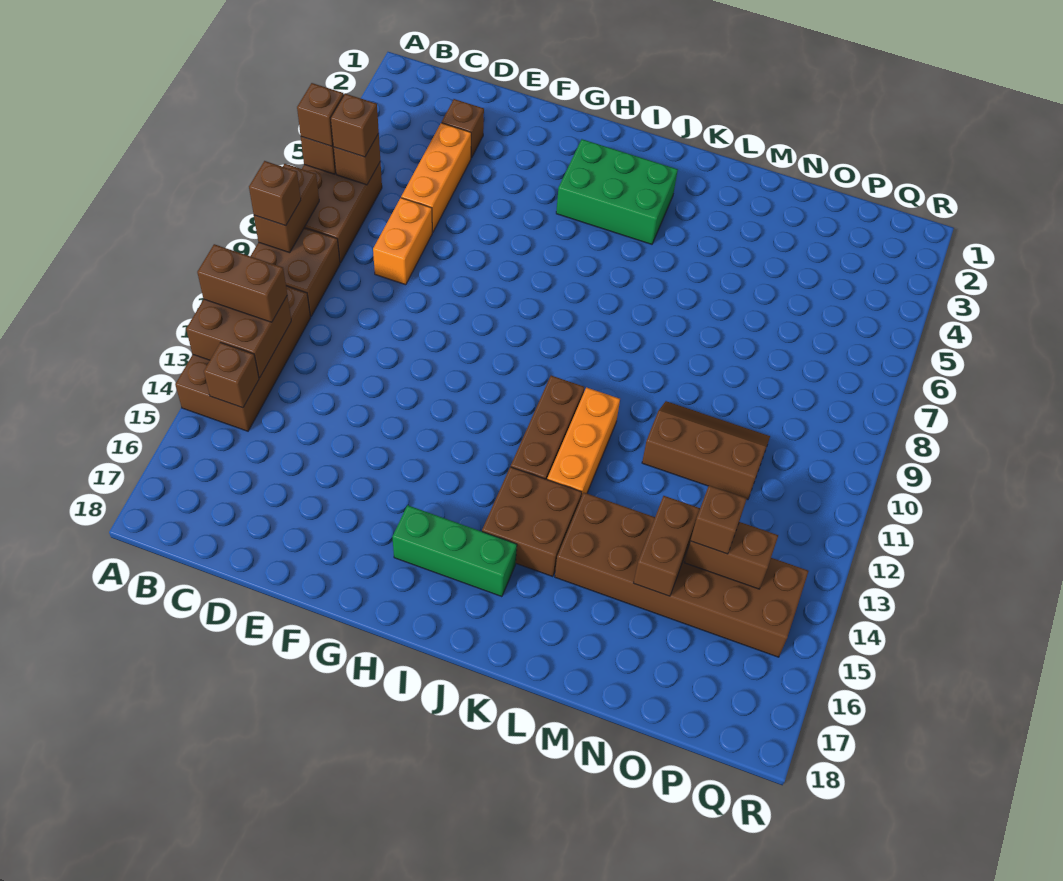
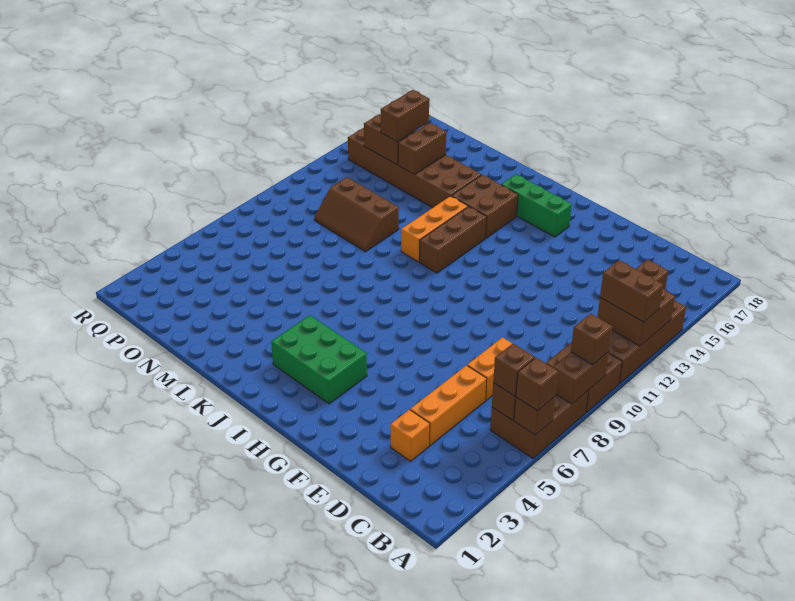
brown 1x1 brick [442,99,484,158] -> orange 1x1 brick [390,410,430,461]
brown 1x1 brick [691,485,747,554] -> brown 1x2 brick [381,90,429,141]

